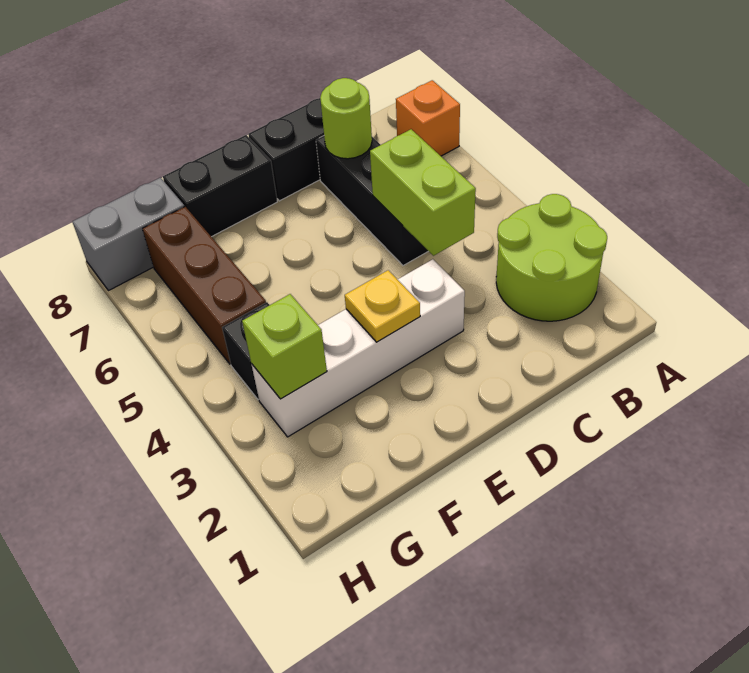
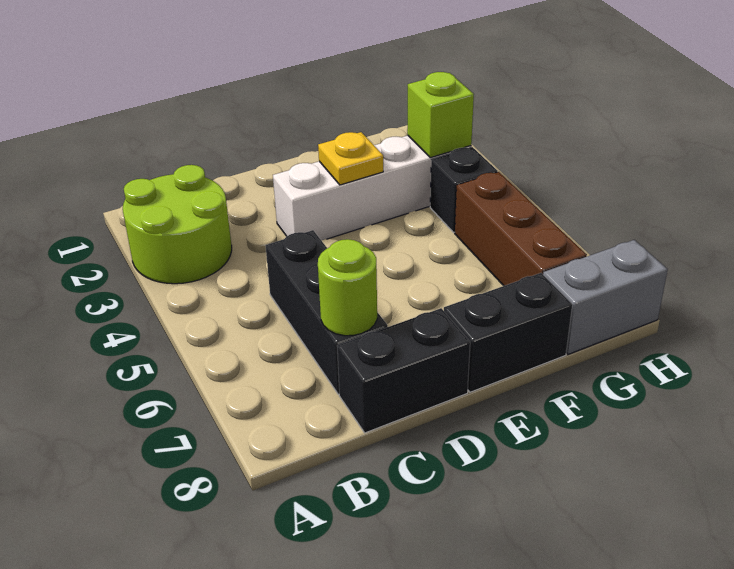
orange 1x1 brick [396,80,460,156] -> none
lime 1x2 brick [370,129,476,256] -> none

